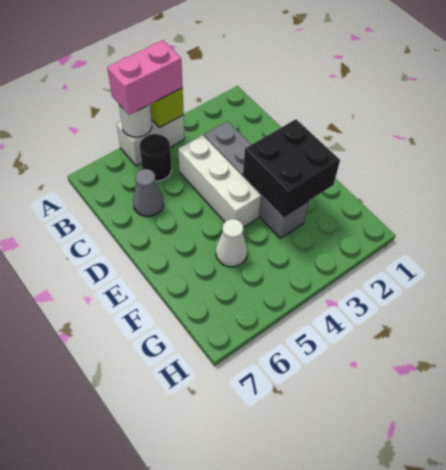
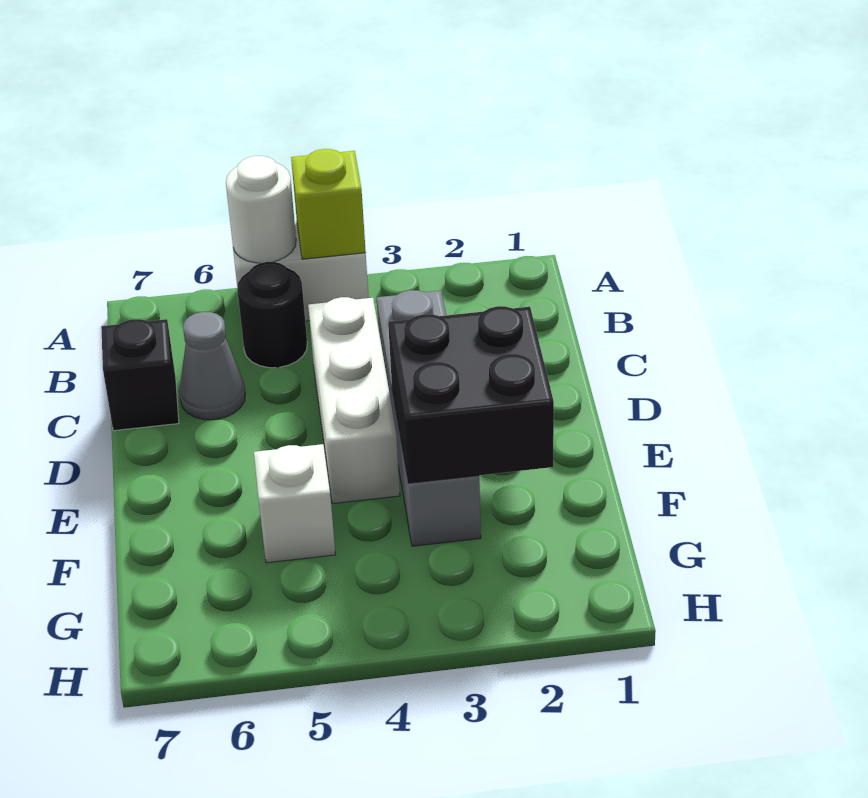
pink 1x2 brick [107,40,183,115] -> none
none -> black 1x1 brick [101,319,179,431]
white 1x1 cone [216,219,248,267] -> white 1x1 brick [254,444,335,563]

